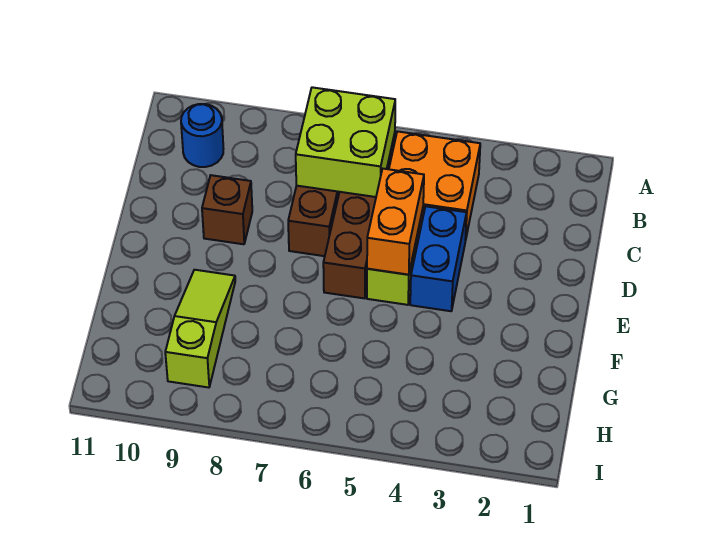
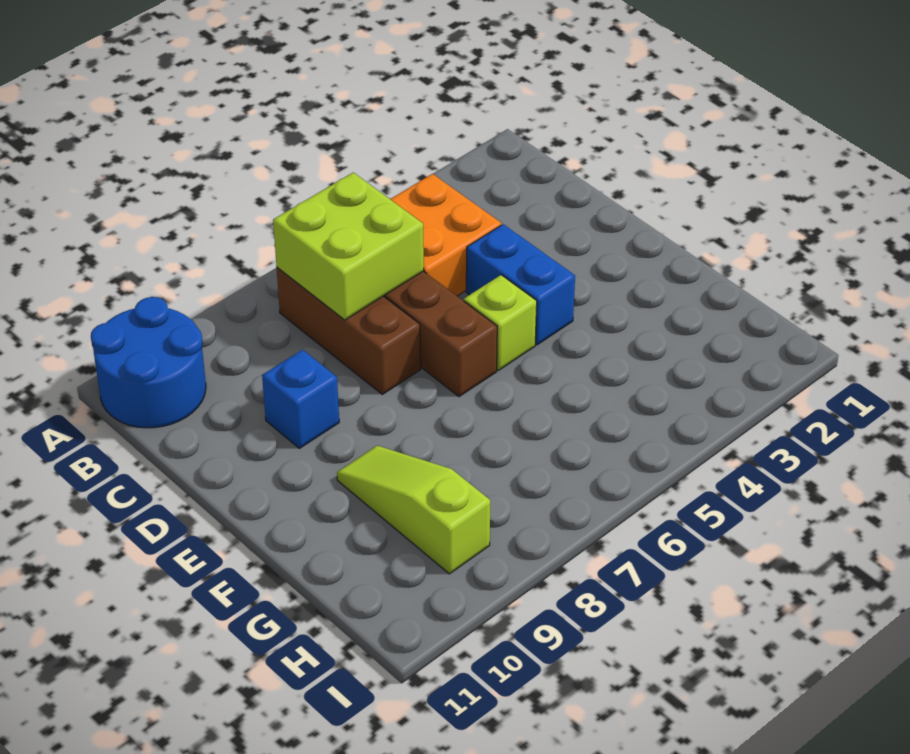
blue 1x1 round brick [181,104,223,167] -> blue 2x2 round brick [91,297,206,428]
orange 1x2 brick [367,169,424,275] -> none
brown 1x1 brick [202,175,252,244] -> blue 1x1 brick [262,350,339,448]

